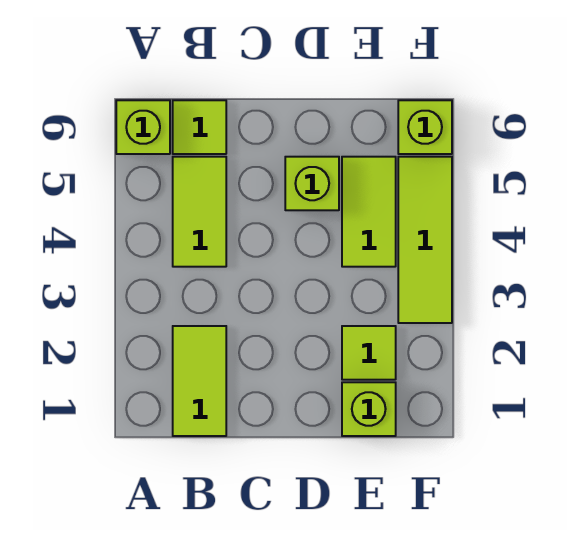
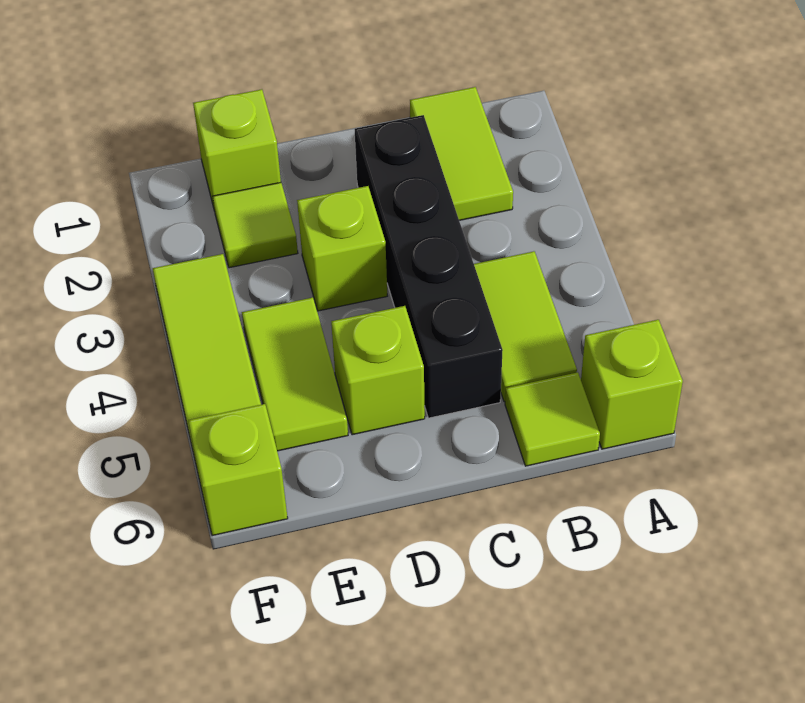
none -> black 1x4 brick [355,115,503,418]
none -> lime 1x1 brick [297,186,387,311]

